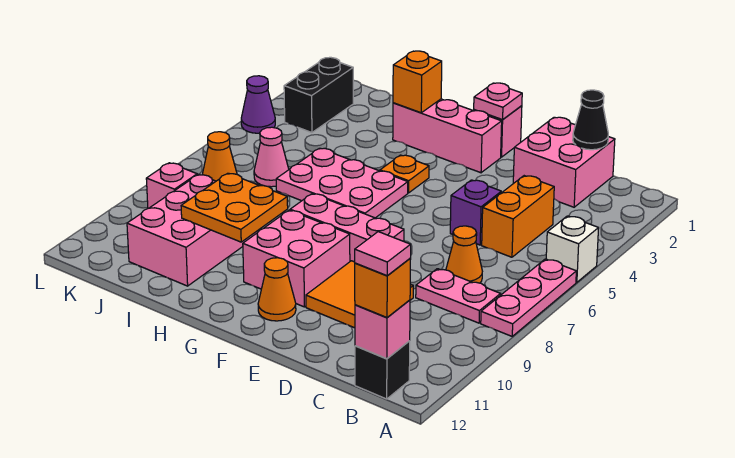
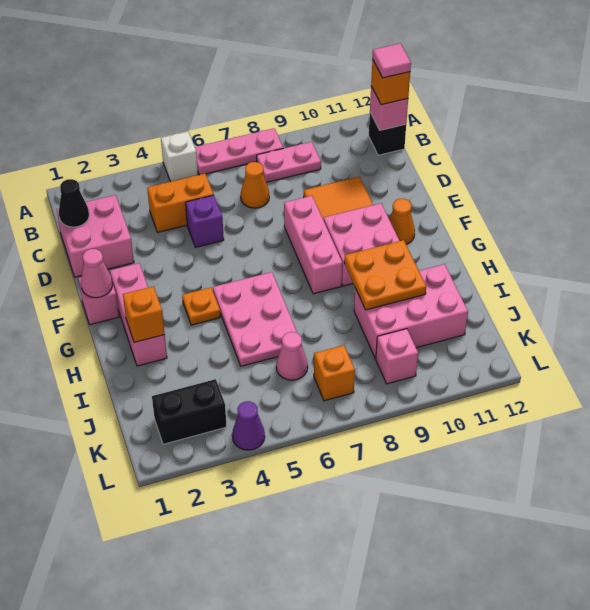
pink 1x2 plate [416,269,501,323] -> pink 1x2 plate turned to [257,142,321,182]
pink 1x1 plate [474,83,522,120] -> pink 1x1 cone [81,249,112,298]
orange 1x1 cone [202,132,237,181] -> orange 1x1 brick [314,345,355,401]

